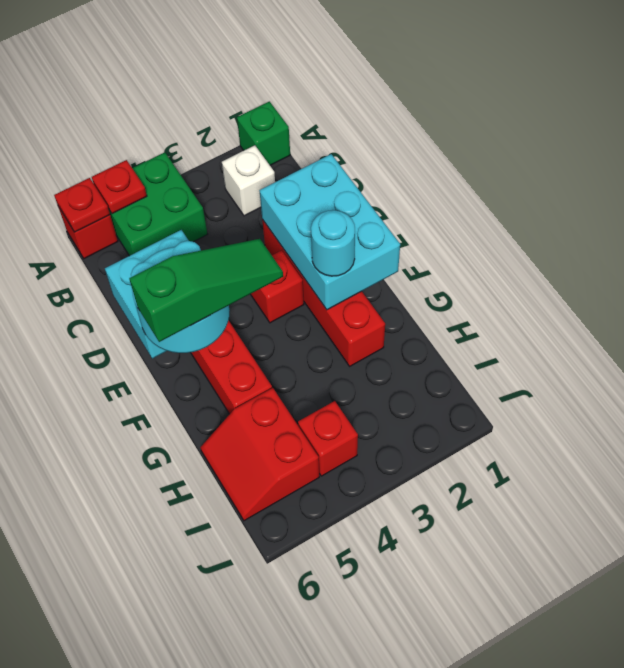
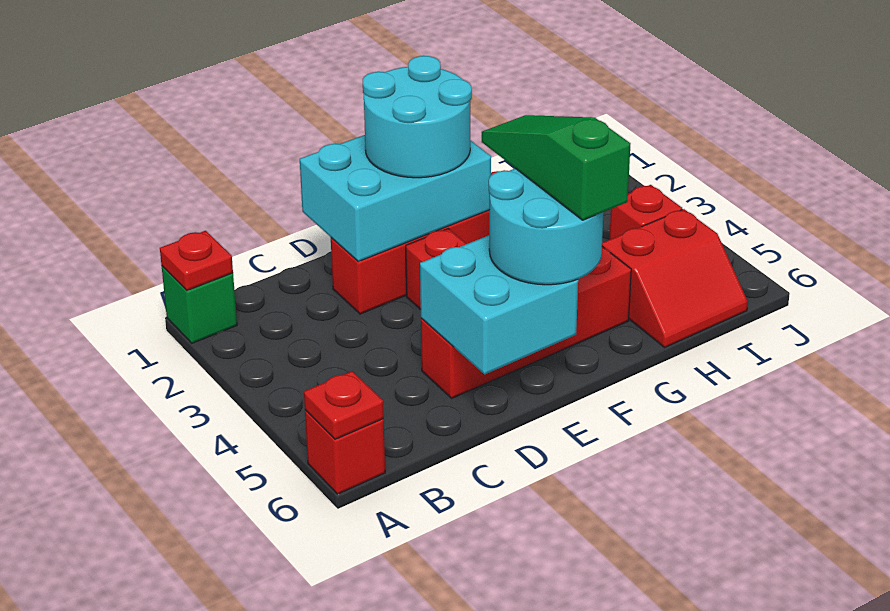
green 2x2 brick [109,152,207,256] -> none
red 1x1 plate [92,160,147,214] -> red 1x1 plate moved to [160,231,233,290]
white 1x1 brick [222,145,275,216] -> none
cyan 1x1 round brick [311,210,355,276] -> cyan 2x2 round brick [363,56,472,178]

